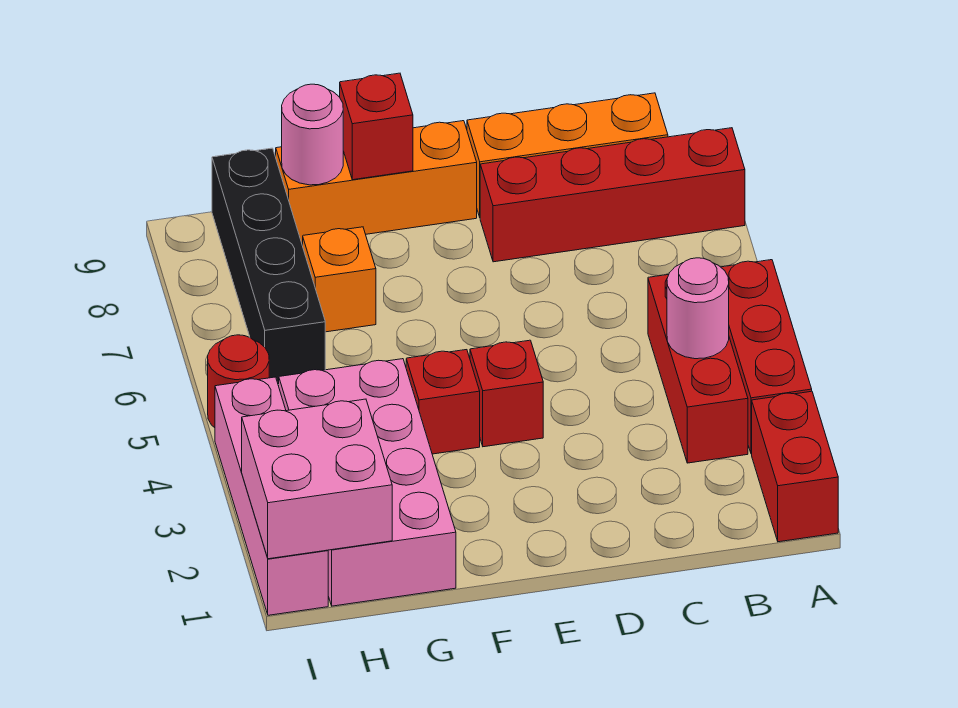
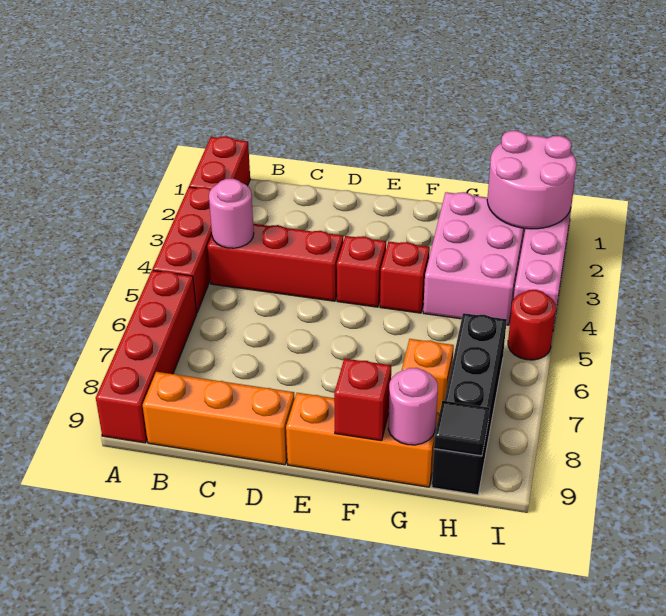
red 1x4 brick [480,128,745,262] -> red 1x4 brick turned to [96,270,197,443]
red 1x3 brick [648,274,748,463] -> red 1x3 brick turned to [208,224,343,301]
pink 2x4 brick [279,359,456,606] -> pink 2x3 brick [423,192,525,325]
pink 2x2 brick [242,399,392,559] -> pink 2x2 round brick [487,131,576,229]
none -> black 1x1 tile [434,401,489,456]

